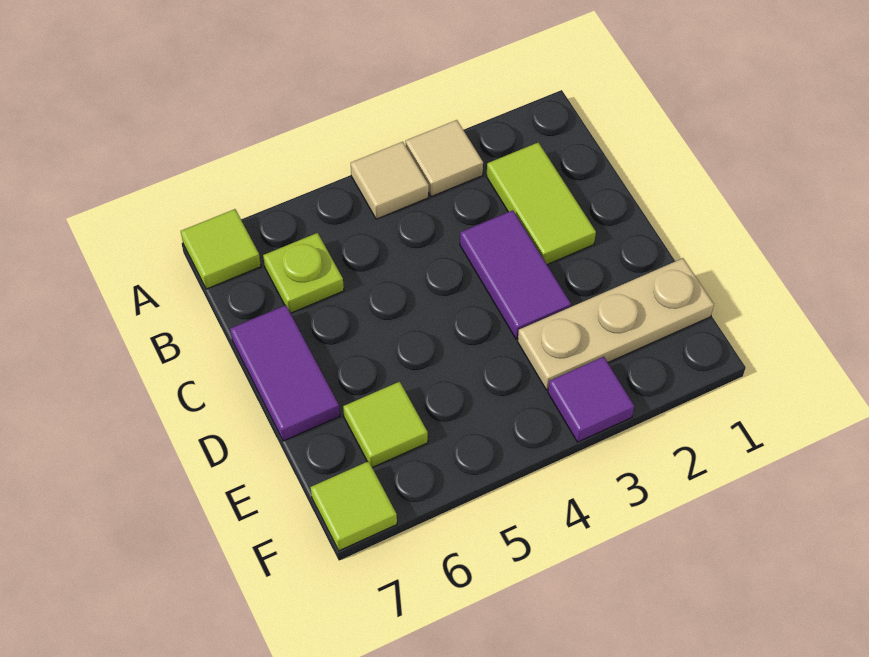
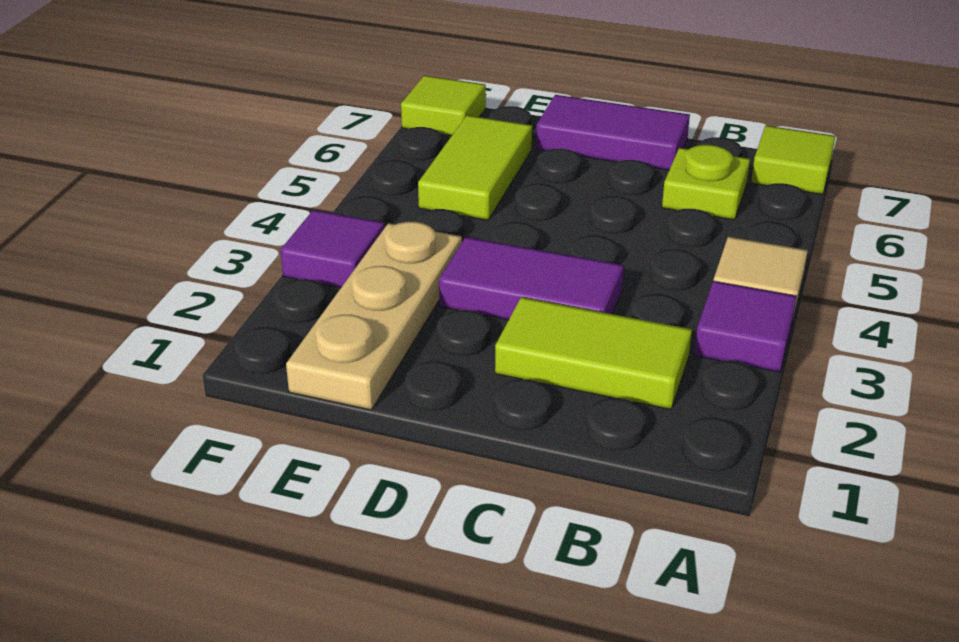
tan 1x1 tile [405,120,483,197] -> purple 1x1 tile [694,281,797,372]
lime 1x1 tile [343,382,428,468] -> lime 1x2 tile [418,115,532,220]

